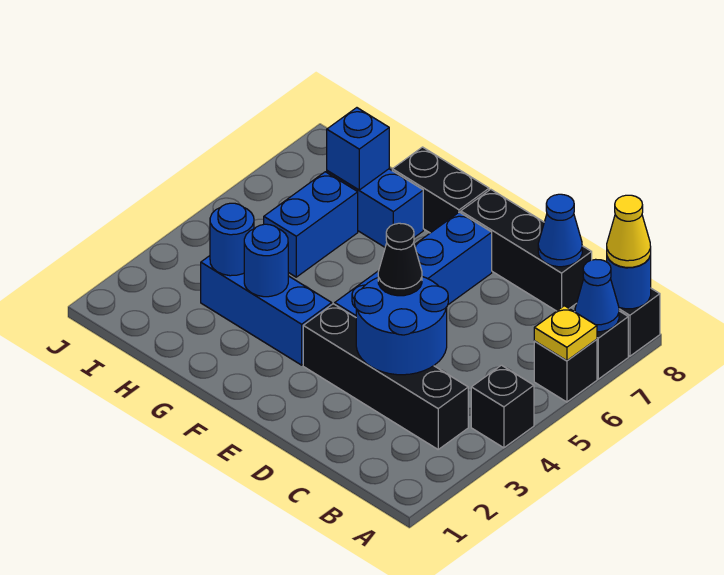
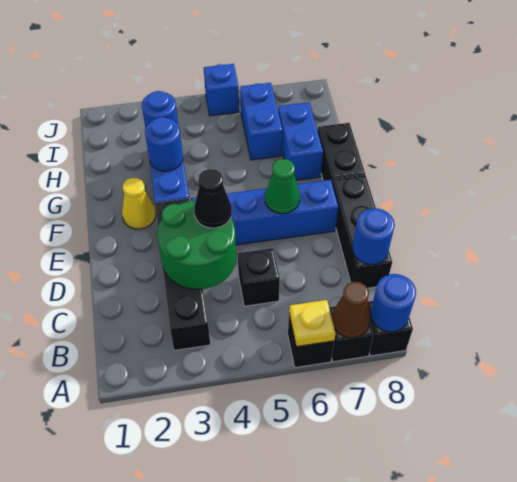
black 1x1 brick [471,365,534,448] -> black 1x1 brick moved to [238,248,280,306]
blue 1x1 cone [575,259,619,332] -> brown 1x1 cone [332,282,371,338]
yellow 1x1 cone [607,195,651,267] -> yellow 1x1 cone moved to [122,178,156,229]
blue 2x2 round brick [355,277,448,375] -> green 2x2 round brick [157,201,236,289]
blue 1x1 cone [538,194,582,267] -> blue 1x1 round brick [352,208,395,264]
none -> green 1x1 cone [265,159,300,214]
blue 1x2 brick [264,172,358,277] -> blue 1x2 brick turned to [240,83,283,160]
blue 1x1 brick [327,108,389,190] -> blue 1x1 brick moved to [204,64,239,116]

